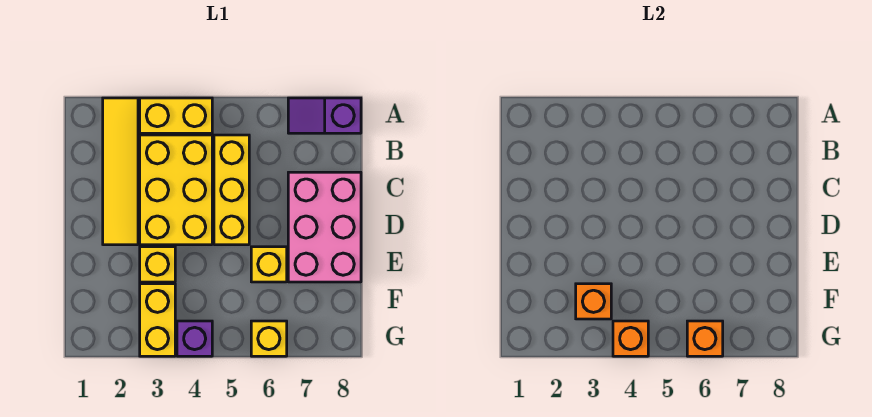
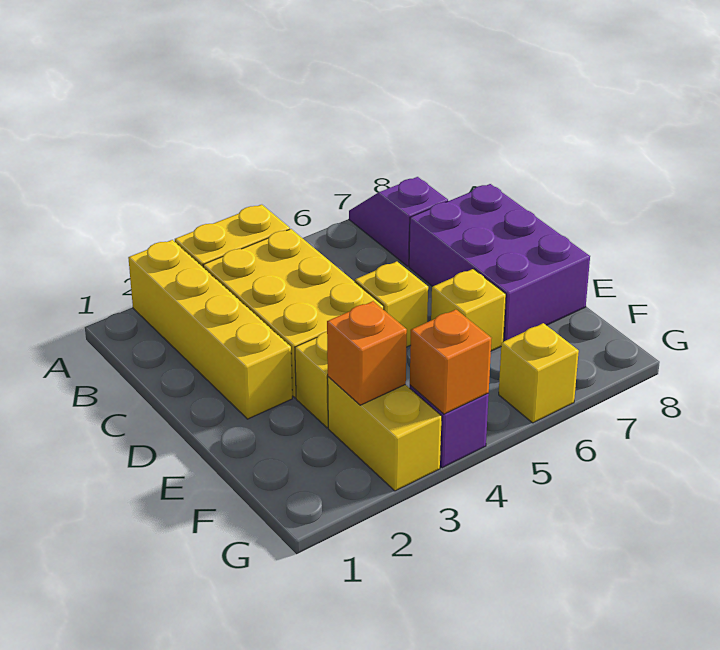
yellow 1x4 tile [103,98,138,245] -> yellow 1x4 brick [128,240,292,419]
purple 1x2 slope [288,98,361,133] -> purple 1x2 slope turned to [349,177,448,266]
yellow 1x3 brick [214,135,249,245] -> yellow 1x1 brick [355,262,428,347]
pink 2x3 brick [288,172,361,282] -> purple 2x3 brick [409,184,590,342]
orange 1x1 brick [687,321,723,356] -> none

